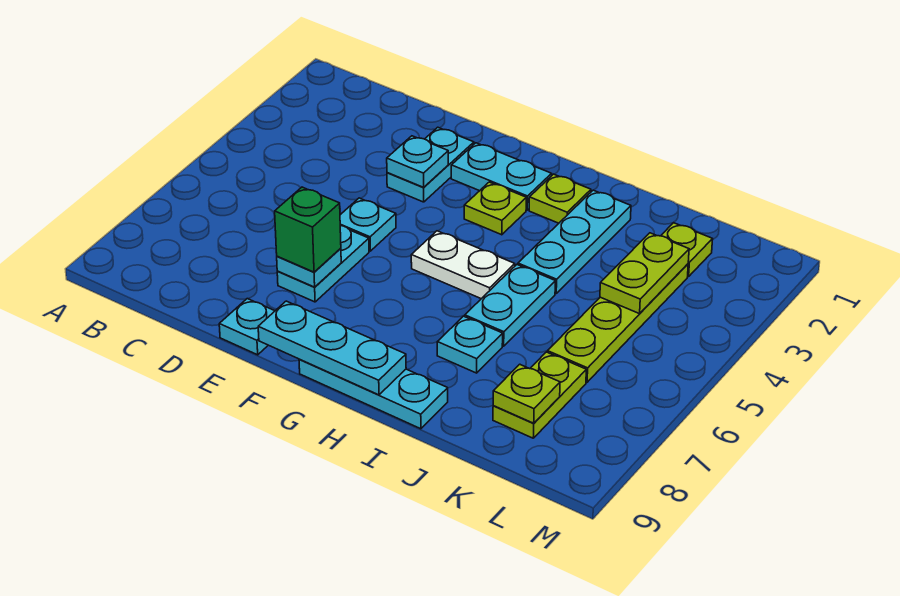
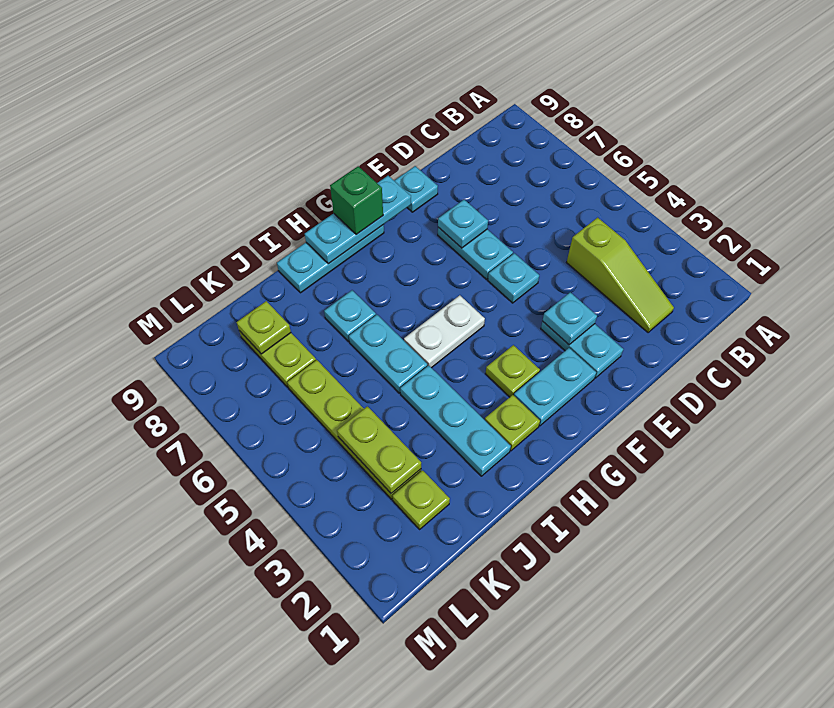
none -> lime 1x3 slope [567,218,674,332]
green 1x1 brick [275,187,341,272] -> green 1x1 brick moved to [330,166,383,234]

